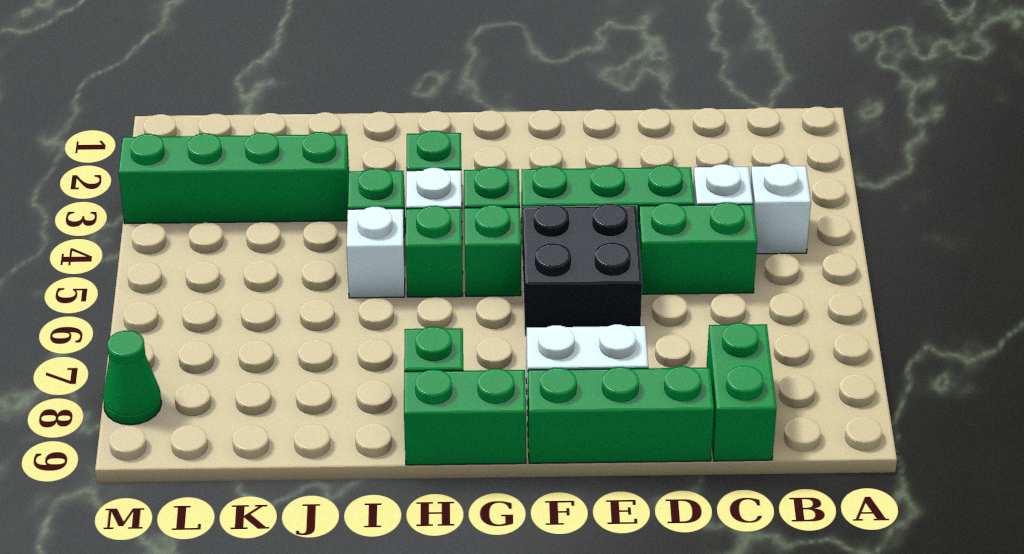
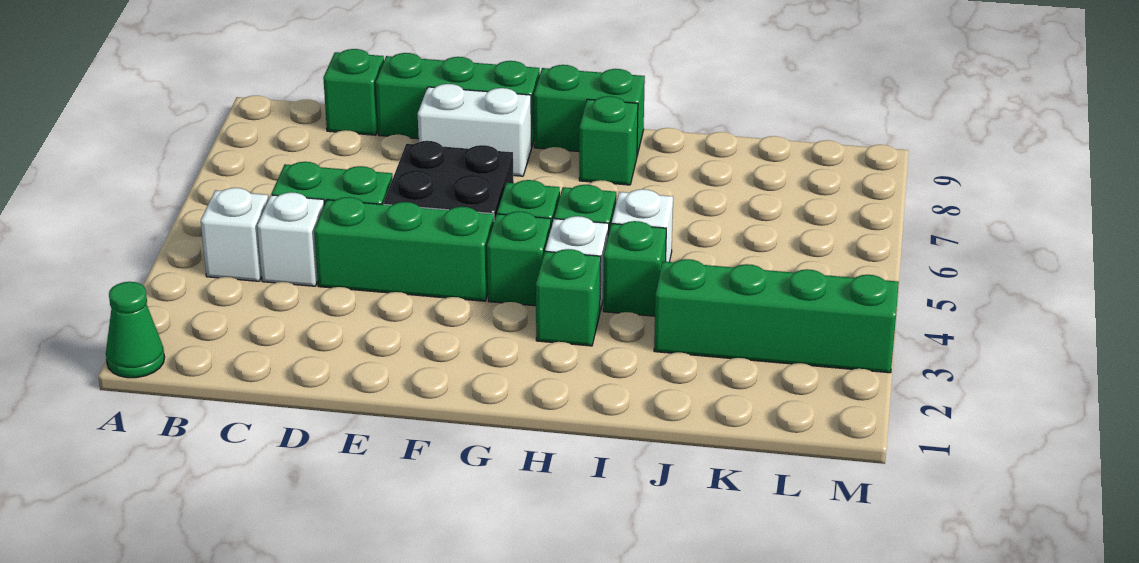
green 1x2 brick [707,323,776,461] -> green 1x1 brick [323,49,384,135]
green 1x1 cone [103,331,162,425] -> green 1x1 cone moved to [106,282,165,378]

